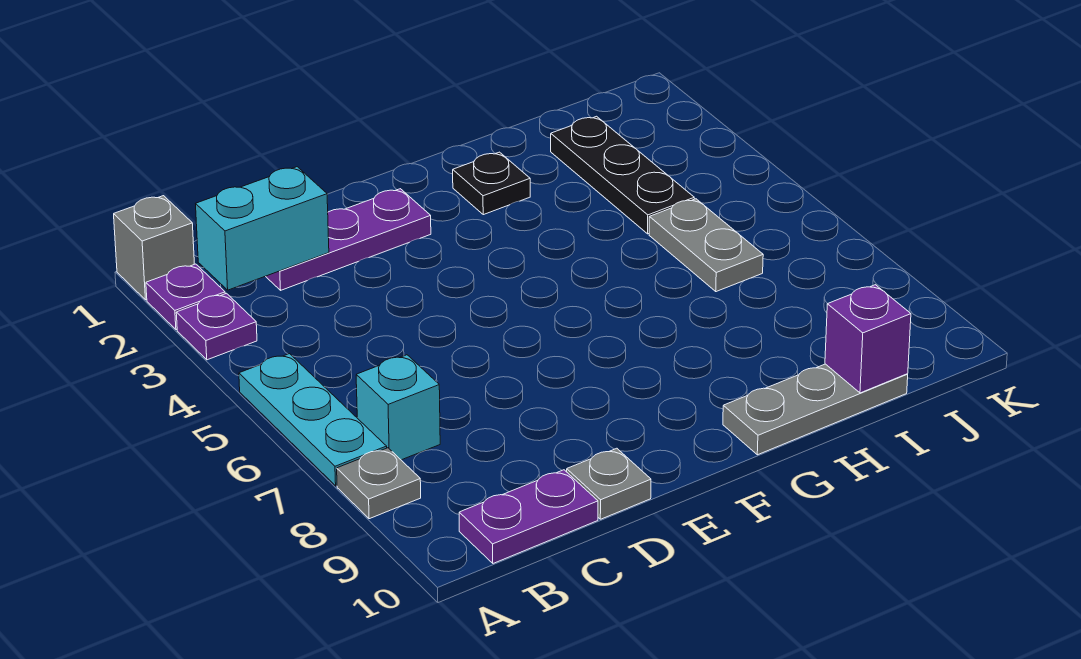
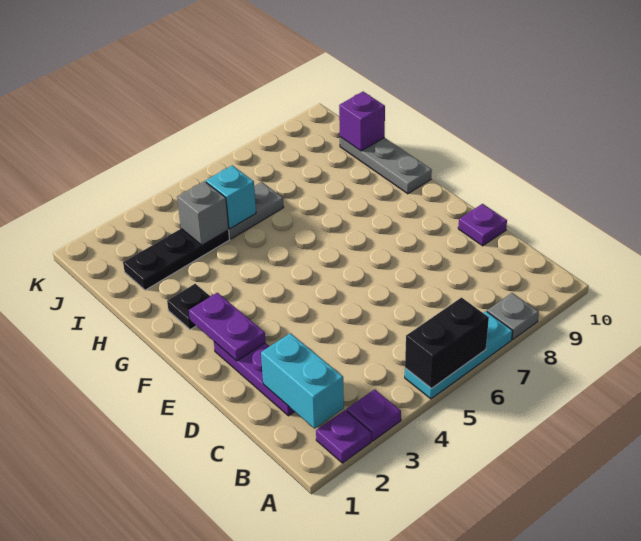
grey 1x1 brick [114,196,194,300] -> grey 1x1 brick moved to [177,181,229,245]
none -> black 1x2 brick [405,298,489,389]
cyan 1x1 brick [356,355,440,460] -> cyan 1x1 brick moved to [206,165,256,229]
purple 1x2 plate [459,470,598,563] -> purple 1x2 plate moved to [189,293,265,361]
grey 1x1 plate [567,448,651,519] -> purple 1x1 plate [458,204,507,246]

